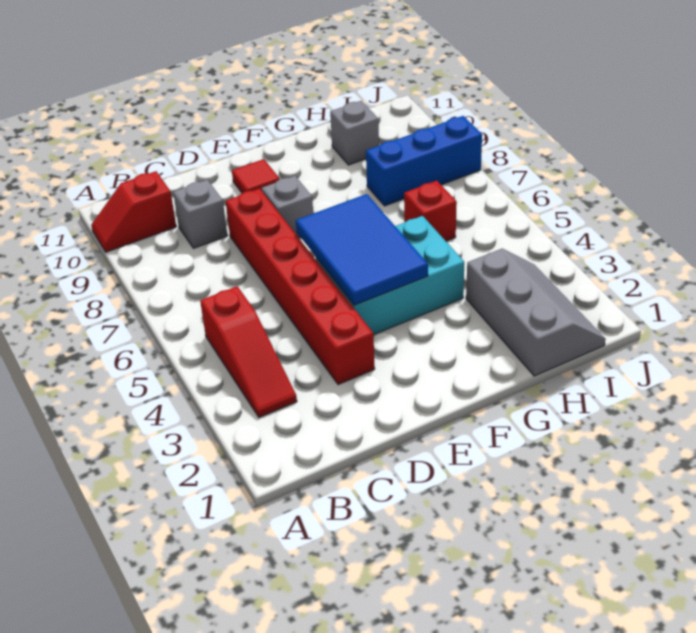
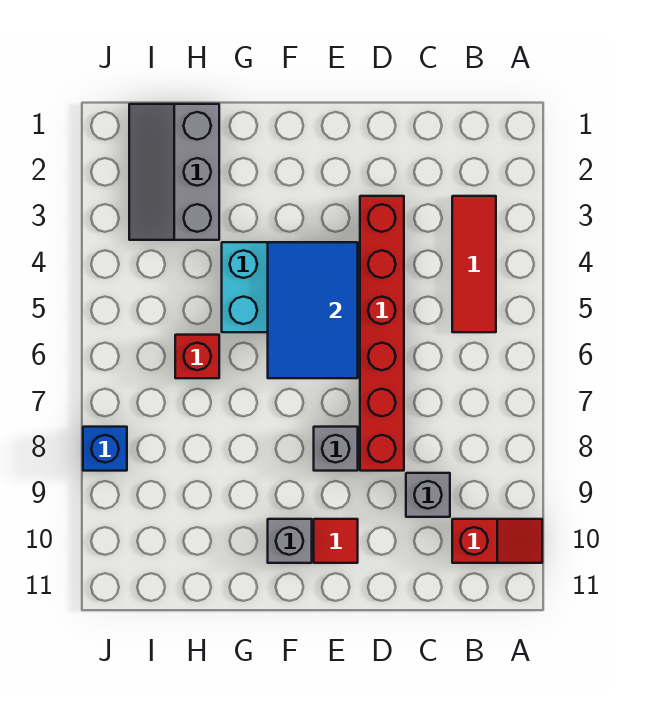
red 1x3 slope [200,286,297,417] -> red 1x3 tile [452,196,496,332]
blue 1x3 brick [366,116,482,206] -> blue 1x1 brick [83,427,127,471]
grey 1x1 brick [330,101,379,165] -> grey 1x1 brick moved to [268,519,312,563]

